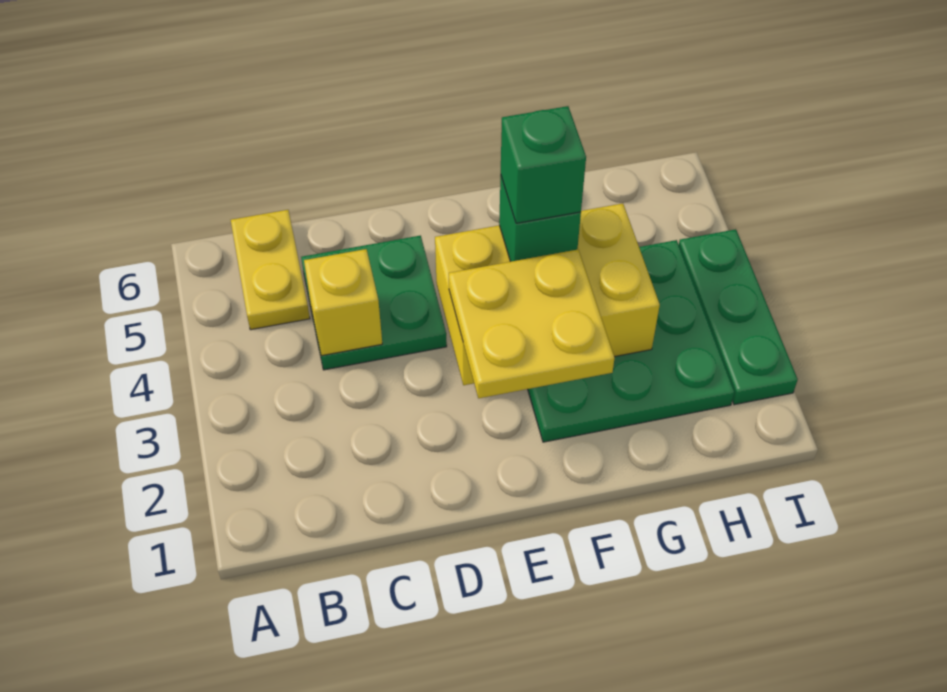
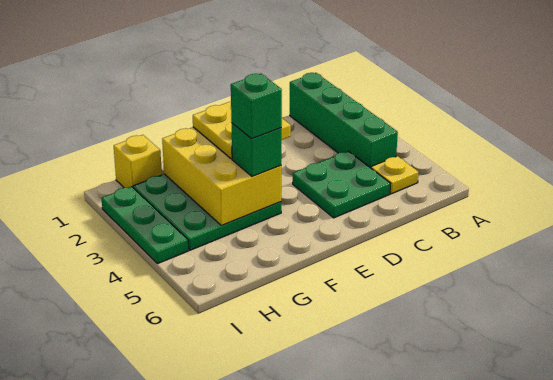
none -> green 1x4 brick [290,73,398,168]
yellow 1x2 plate [231,210,310,330] -> yellow 1x1 plate [371,156,418,194]
yellow 1x1 brick [304,249,382,356] -> yellow 1x1 brick moved to [114,135,162,188]
yellow 2x3 brick [435,203,660,385] -> yellow 2x3 brick turned to [162,127,281,226]

